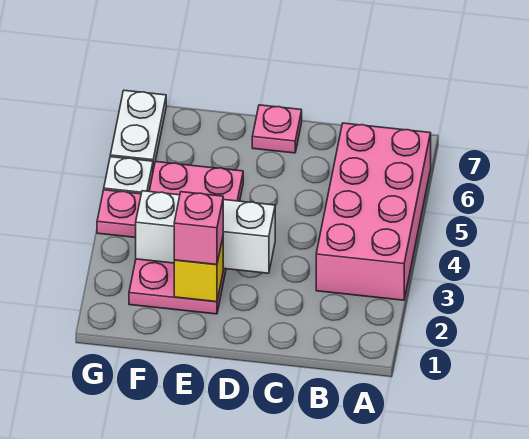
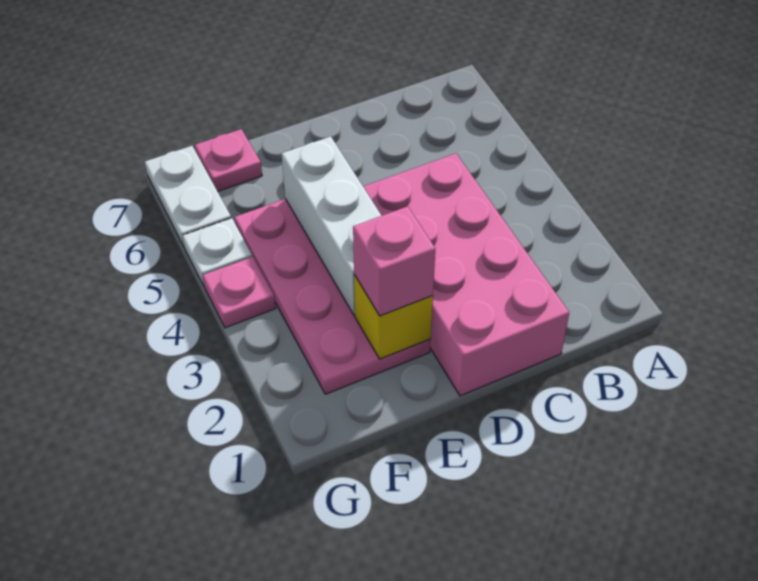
pink 2x4 brick [316,123,431,300] -> pink 2x4 brick moved to [363,153,569,396]
white 1x3 brick [136,191,275,273] -> white 1x3 brick turned to [282,136,382,315]
pink 1x1 plate [252,105,302,153] -> pink 1x1 plate moved to [195,129,262,191]

